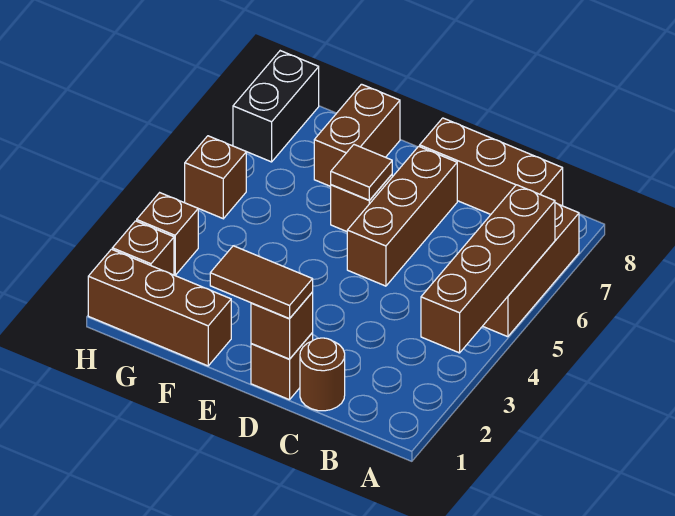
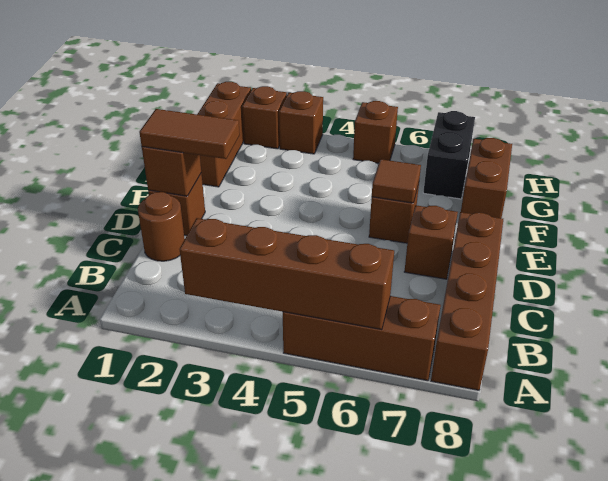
brown 1x3 brick [420,118,563,214] -> brown 1x4 brick [431,212,503,390]
brown 1x2 tile [210,246,313,319] -> brown 1x2 tile turned to [139,109,240,159]
brown 1x3 brick [347,146,457,286] -> brown 1x1 brick [404,205,458,279]
brown 1x2 brick [314,84,400,186] -> brown 1x2 brick turned to [461,138,512,218]
black 1x2 brick [233,51,319,162] -> black 1x2 brick turned to [423,111,475,199]

